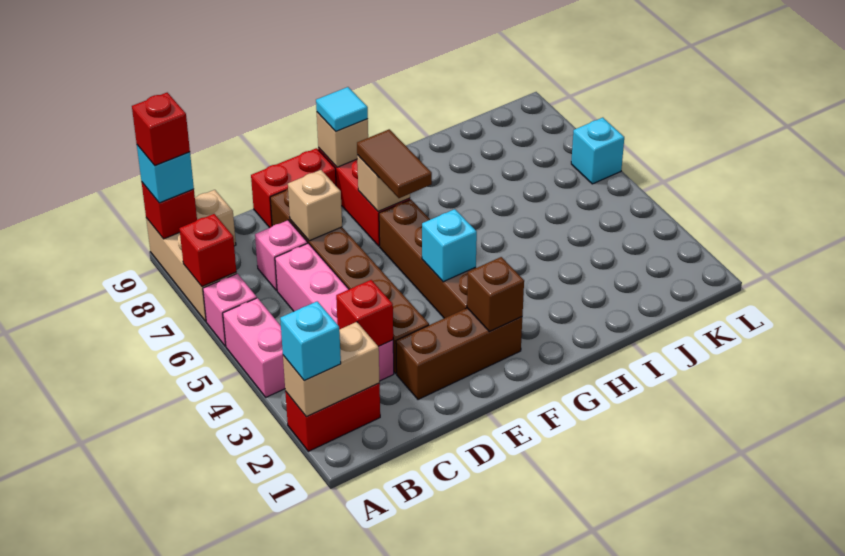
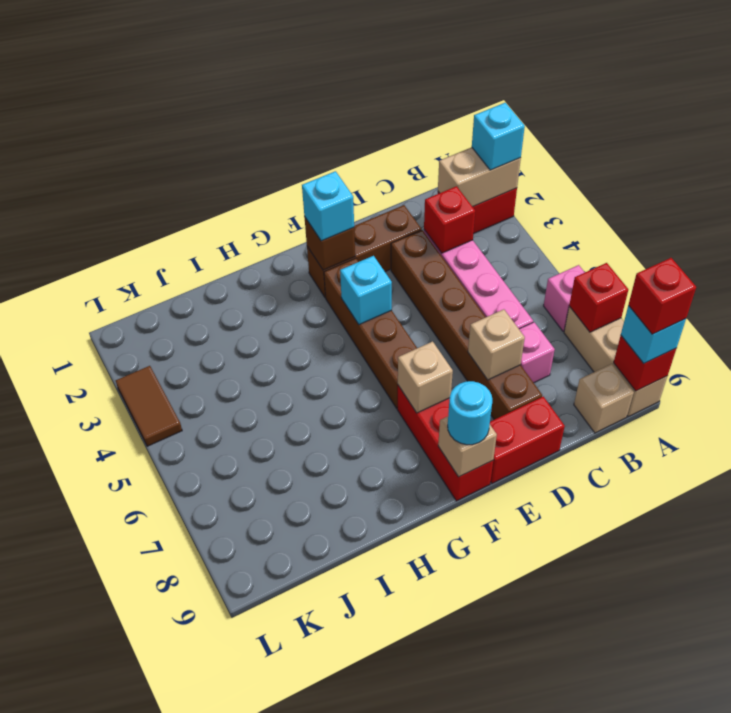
pink 1x2 brick [223,298,285,397] -> none
brown 1x2 tile [357,129,432,198] -> brown 1x2 tile moved to [116,366,182,446]
cyan 1x1 tile [316,87,368,131] -> cyan 1x1 round brick [448,381,492,445]
cyan 1x1 brick [571,118,624,184] -> cyan 1x1 brick moved to [302,171,354,241]

